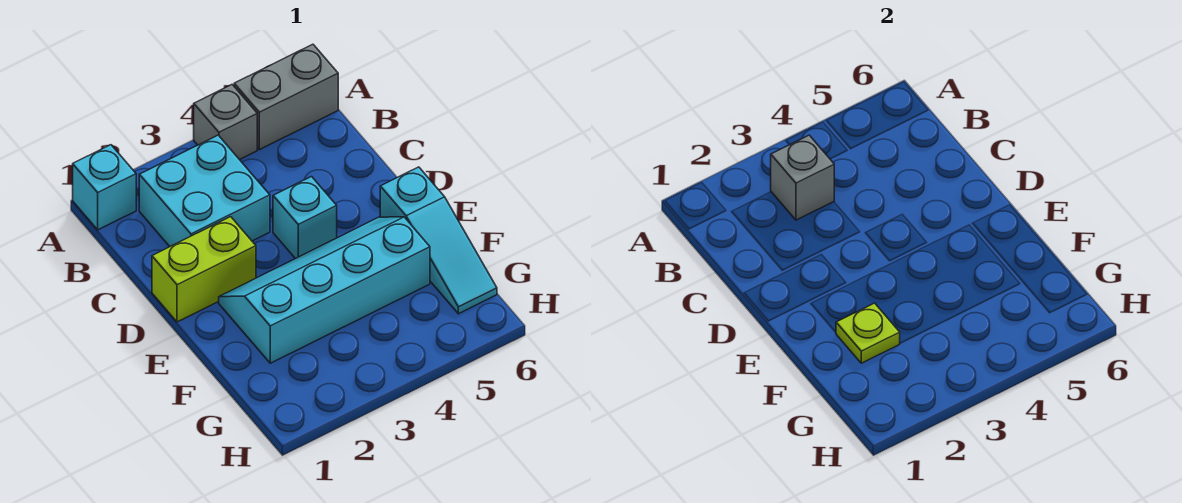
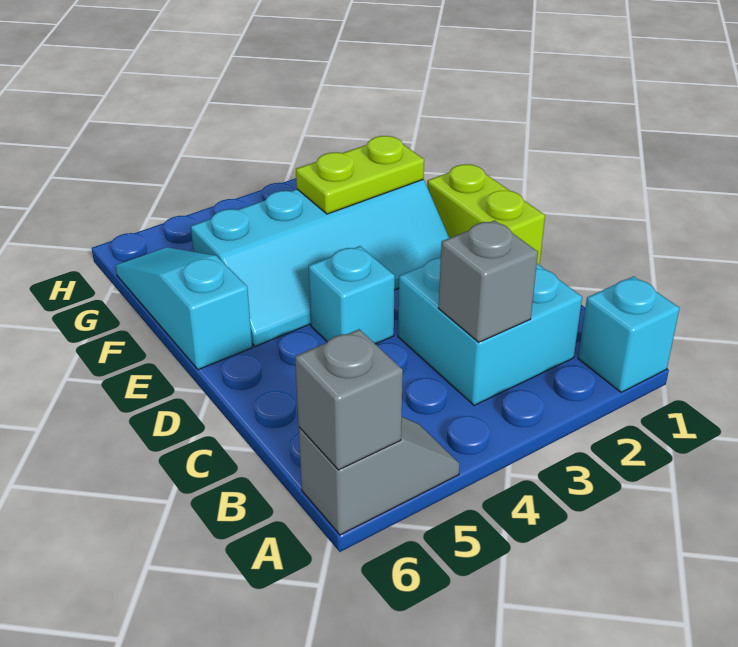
grey 1x1 brick [194,85,257,160] -> grey 1x1 brick moved to [295,329,403,470]
grey 1x2 brick [234,44,338,150] -> grey 1x2 slope [299,417,460,535]
lime 1x2 brick [152,217,256,322] -> lime 1x2 brick turned to [427,164,545,265]
lime 1x1 plate [836,303,900,363] -> lime 1x2 plate [296,136,424,214]

